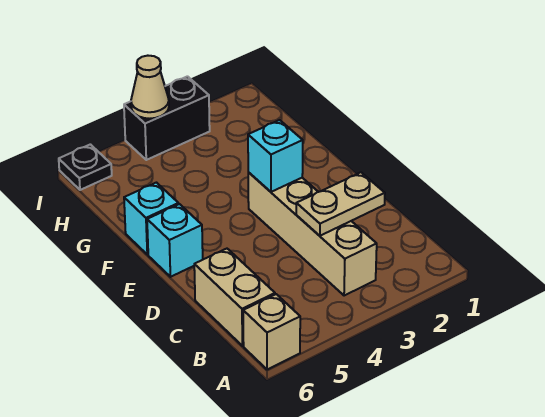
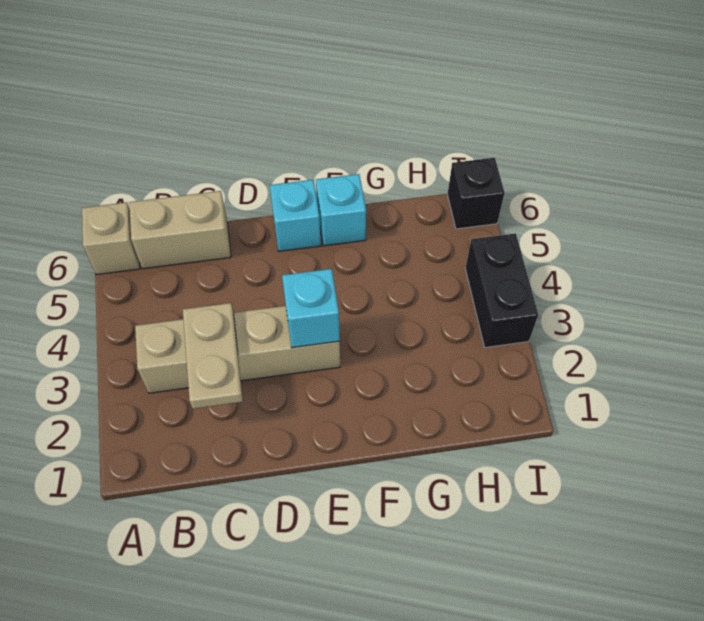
tan 1x1 cone [131,56,169,119] -> none
black 1x1 plate [59,144,112,190] -> black 1x1 brick [447,158,505,229]

